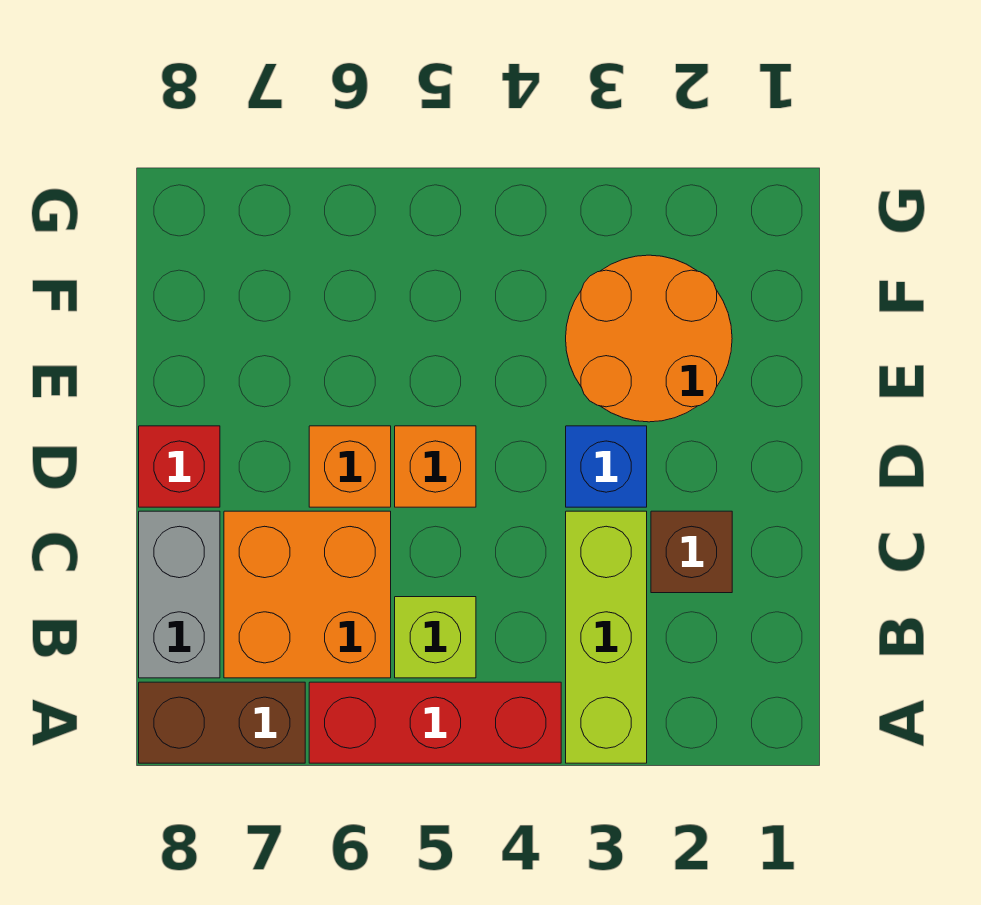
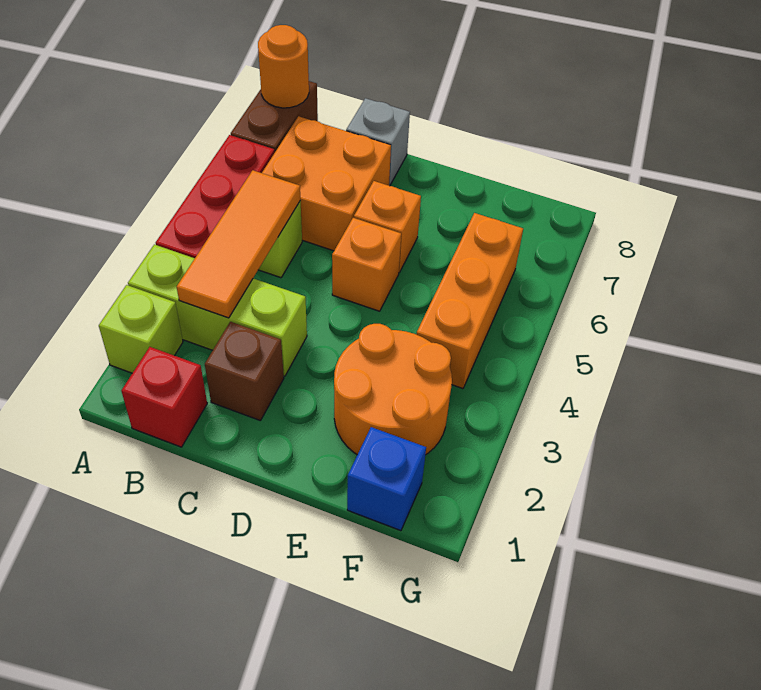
none -> lime 1x1 brick [99,285,183,373]
none -> orange 1x1 round brick [258,25,309,108]
none -> orange 1x3 tile [177,170,300,318]
grey 1x2 brick [139,511,220,678] -> grey 1x1 brick [346,98,410,186]
blue 1x1 brick [566,426,647,507] -> blue 1x1 brick moved to [347,427,426,531]
red 1x1 brick [139,426,220,507] -> red 1x1 brick moved to [122,347,207,447]
none -> orange 1x3 brick [416,213,523,389]

